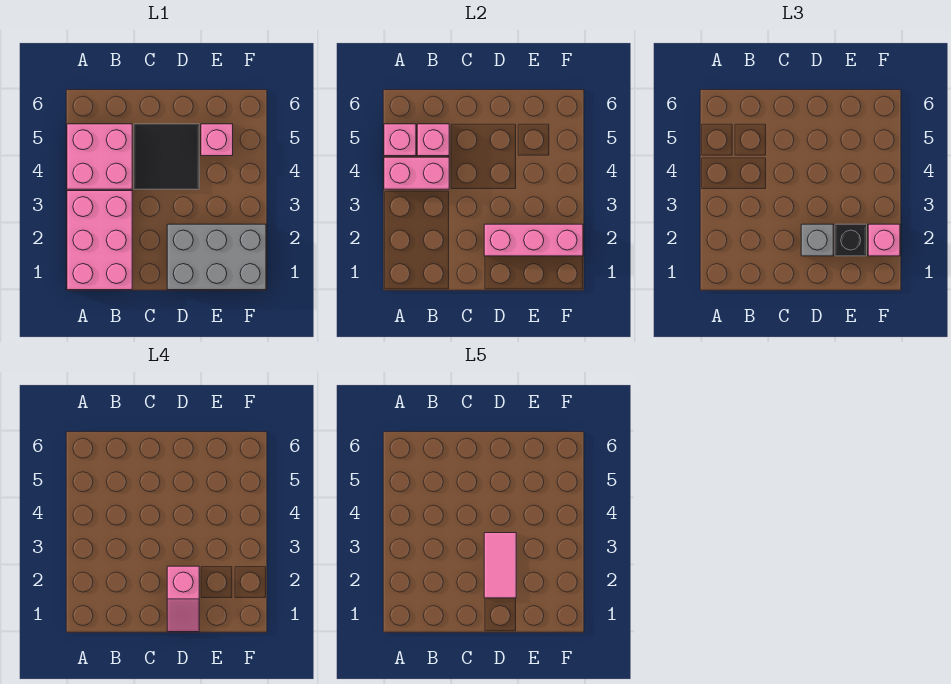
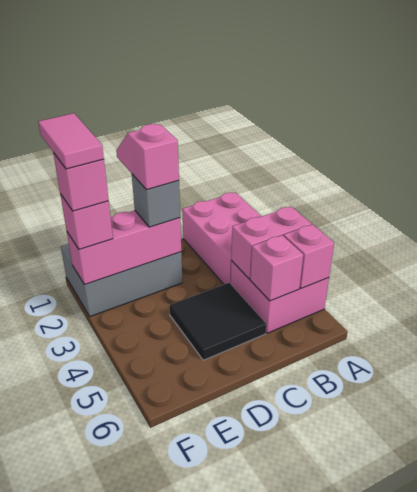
pink 1x2 tile [484,533,516,598] -> pink 1x2 tile moved to [38,113,104,169]
black 1x1 brick [835,224,867,256] -> none
pink 1x1 brick [201,124,233,156] -> pink 1x1 brick moved to [53,153,109,211]

